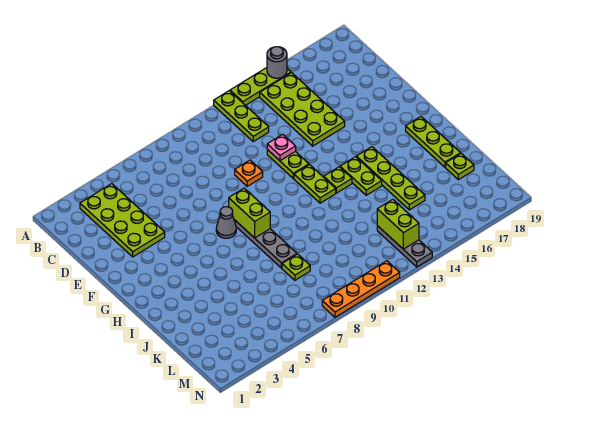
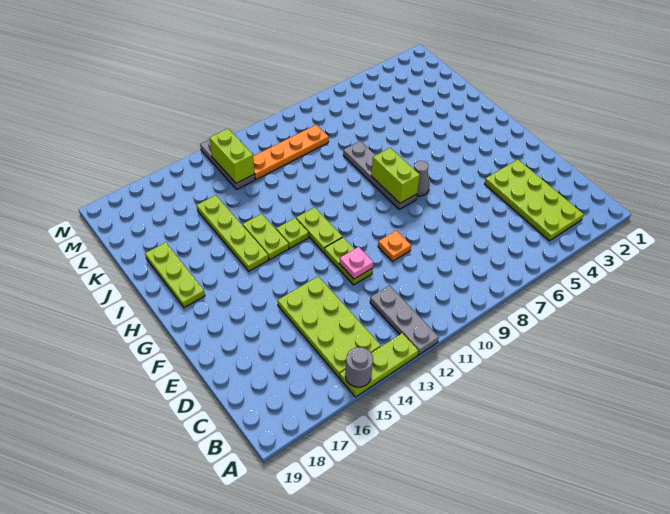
lime 1x3 plate [214,91,269,141] -> grey 1x3 plate [370,286,439,355]
lime 1x1 plate [282,254,310,280] -> none
lime 1x1 plate [446,153,474,180] -> none
orange 1x4 plate [322,261,400,317] -> orange 1x4 plate moved to [253,125,329,180]

